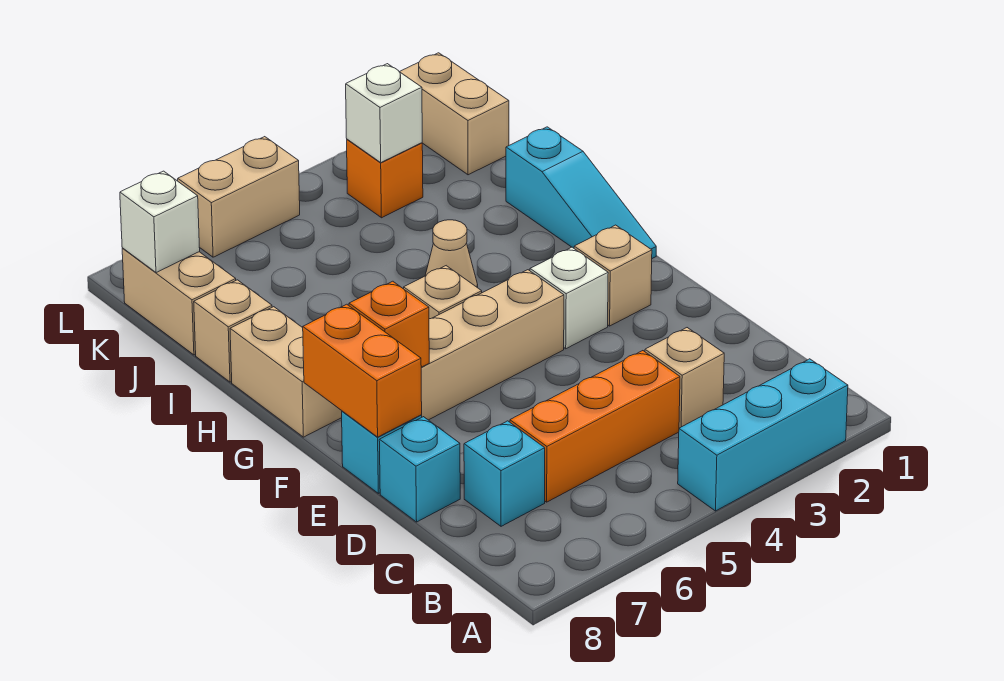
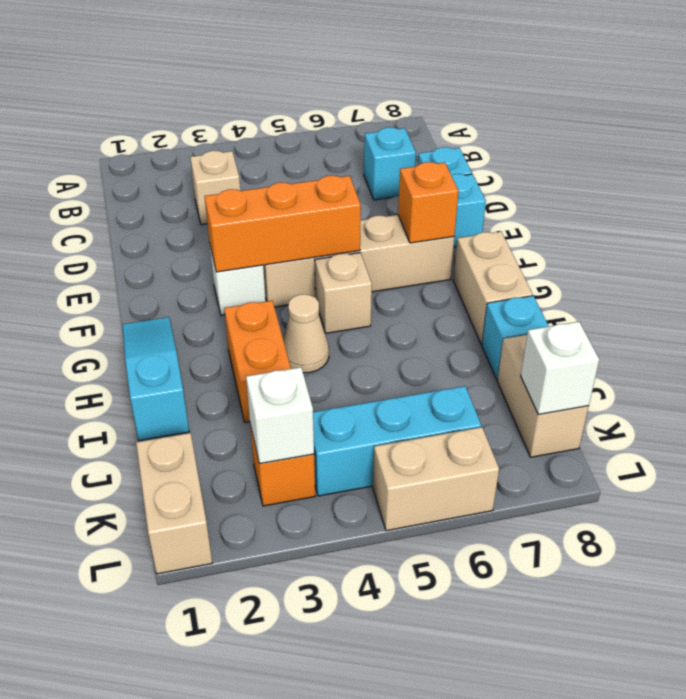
cyan 1x3 brick [678,359,848,511] -> cyan 1x3 brick moved to [313,386,481,496]
orange 1x3 brick [510,351,680,502] -> orange 1x3 brick moved to [204,176,361,272]
orange 1x2 brick [303,304,422,437] -> orange 1x2 brick moved to [224,301,291,423]
tan 1x1 brick [574,225,652,326] -> none
tan 1x1 brick [194,280,272,382] -> cyan 1x1 brick [482,296,549,380]

